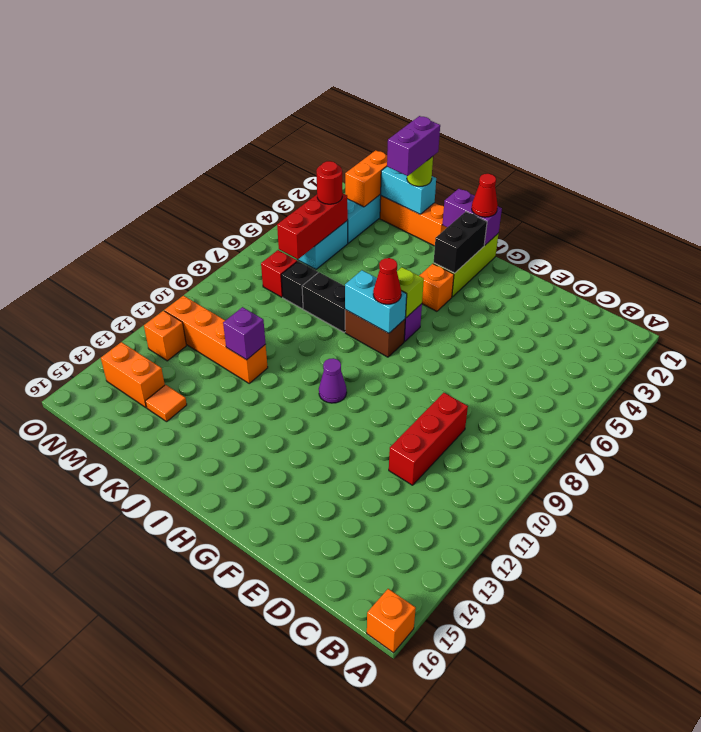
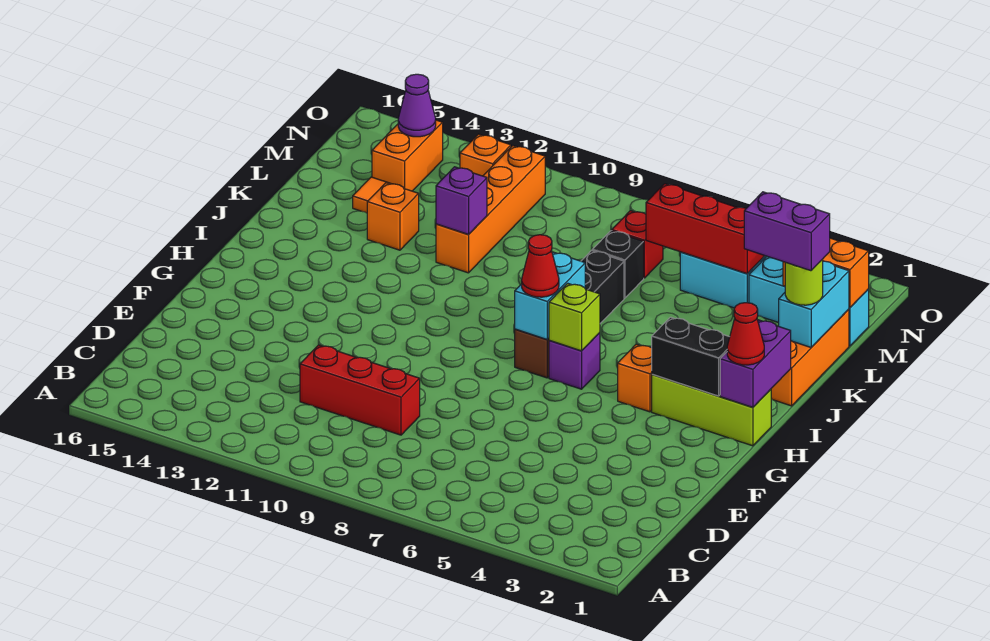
orange 1x1 brick [367,589,416,653] -> orange 1x1 brick moved to [367,183,419,250]
purple 1x1 cone [319,358,347,403] -> purple 1x1 cone moved to [398,74,436,137]
red 1x1 round brick [316,161,342,204] -> none

